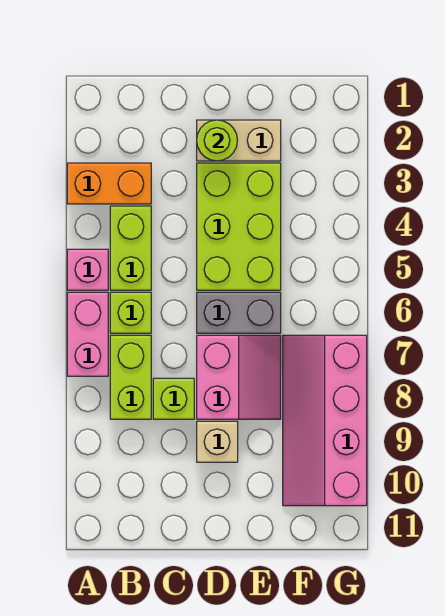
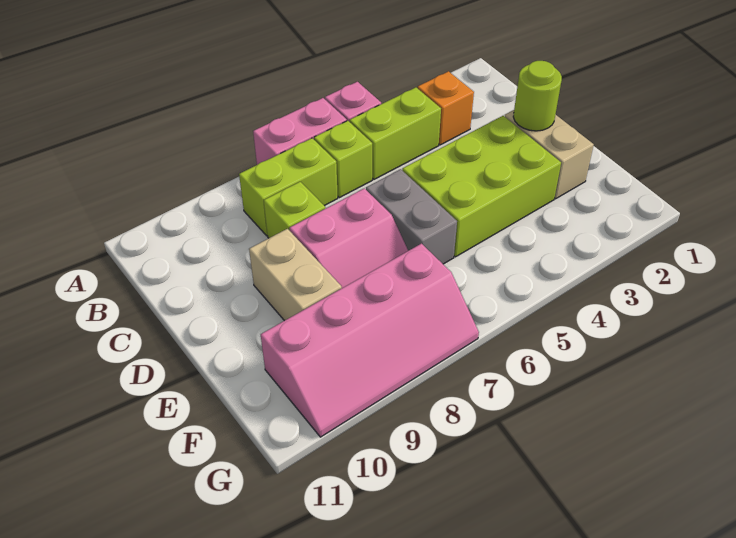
orange 1x2 brick [67,163,151,204] -> orange 1x1 brick [418,71,474,145]
tan 1x1 brick [197,421,238,462] -> tan 1x2 brick [249,229,342,321]
pink 2x4 slope [283,335,367,506] -> pink 2x4 slope turned to [261,243,479,437]

